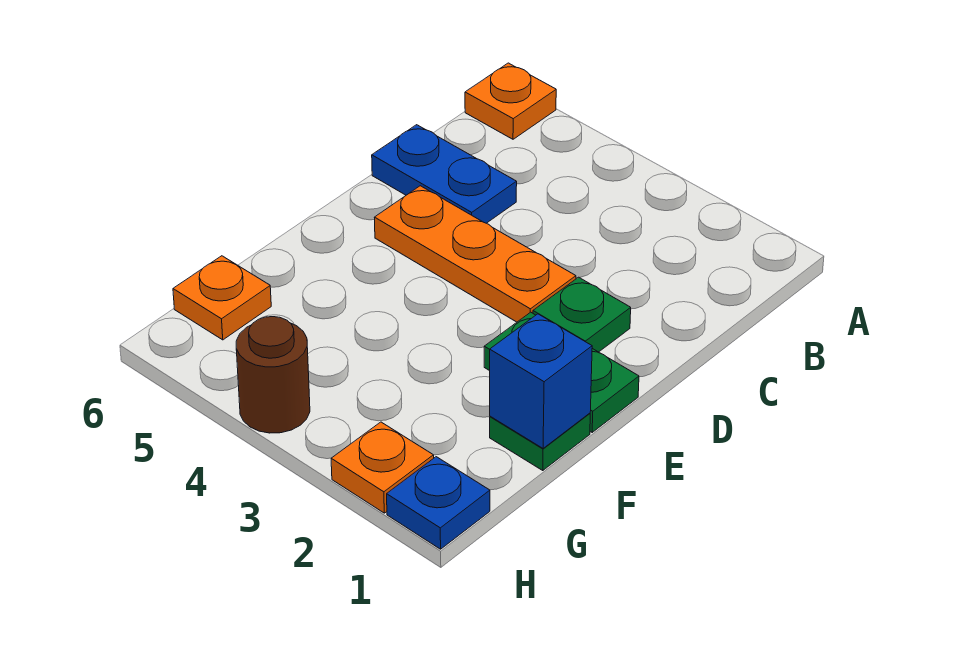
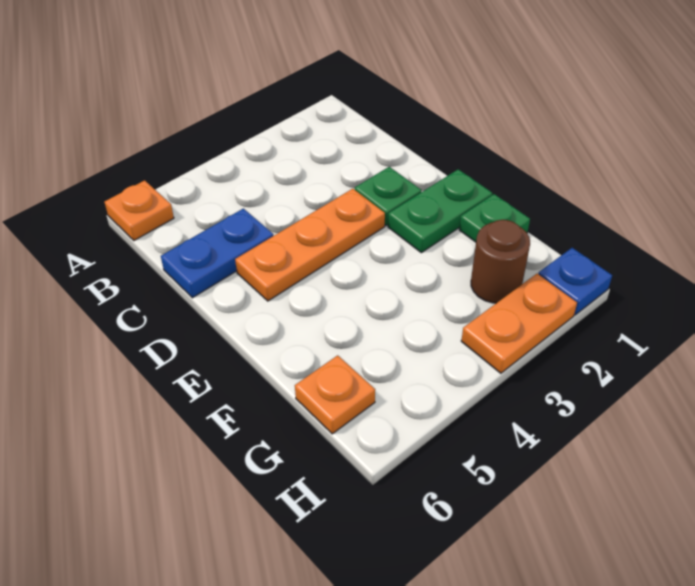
blue 1x1 brick [490,314,592,448] -> none
orange 1x1 plate [331,422,434,513] -> orange 1x2 plate [461,274,577,373]
brown 1x1 round brick [236,317,310,433] -> brown 1x1 round brick moved to [471,220,530,303]

